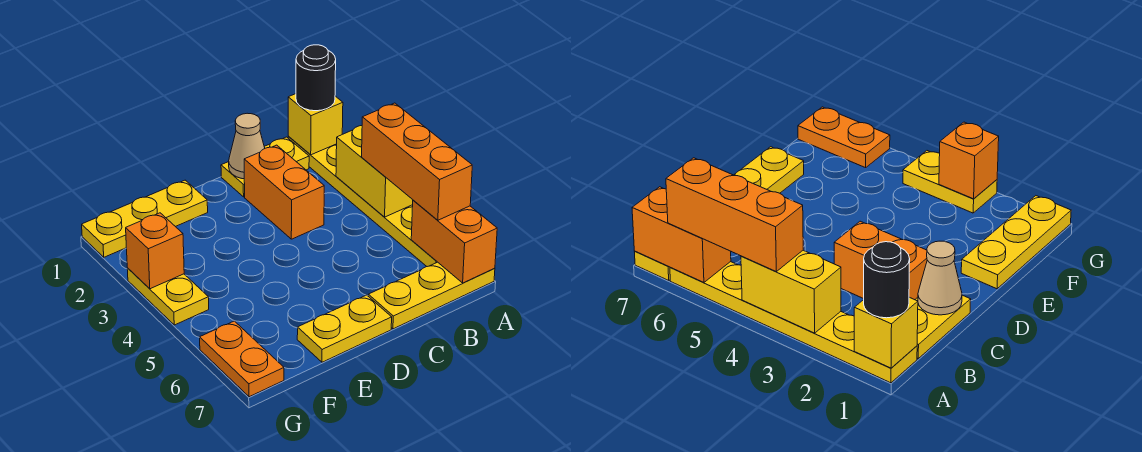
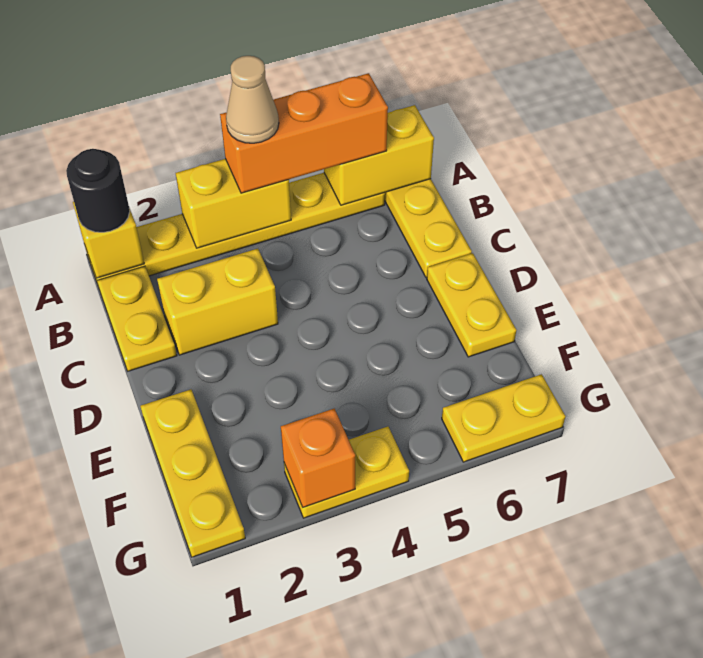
orange 1x2 brick [411,200,497,283] -> yellow 1x2 brick [324,105,434,205]
tan 1x1 cone [229,113,265,179] -> tan 1x1 cone moved to [226,56,279,143]
orange 1x2 brick [244,145,324,239] -> yellow 1x2 brick [157,249,278,355]
orange 1x2 plate [200,321,284,397] -> yellow 1x2 plate [442,374,565,462]

